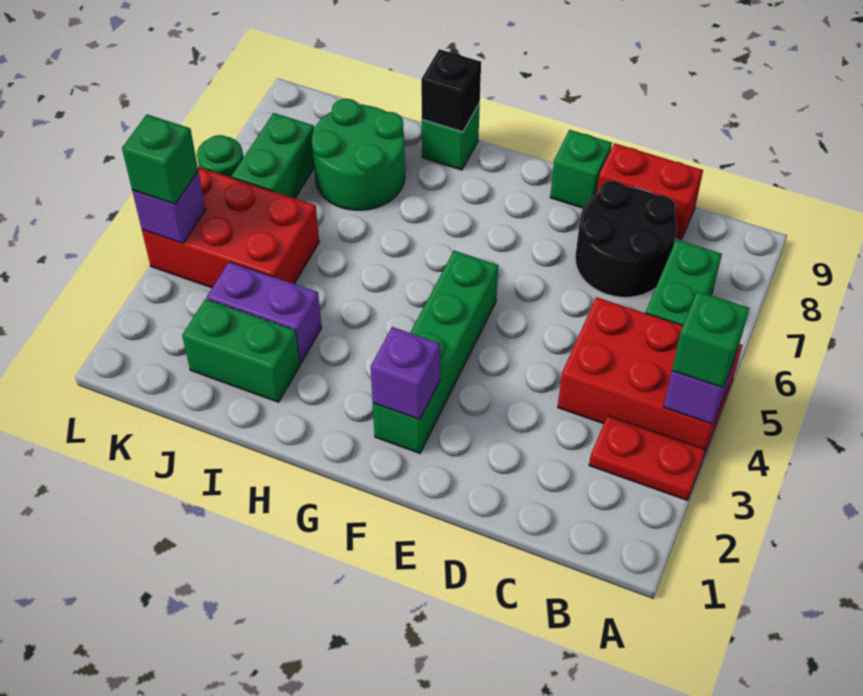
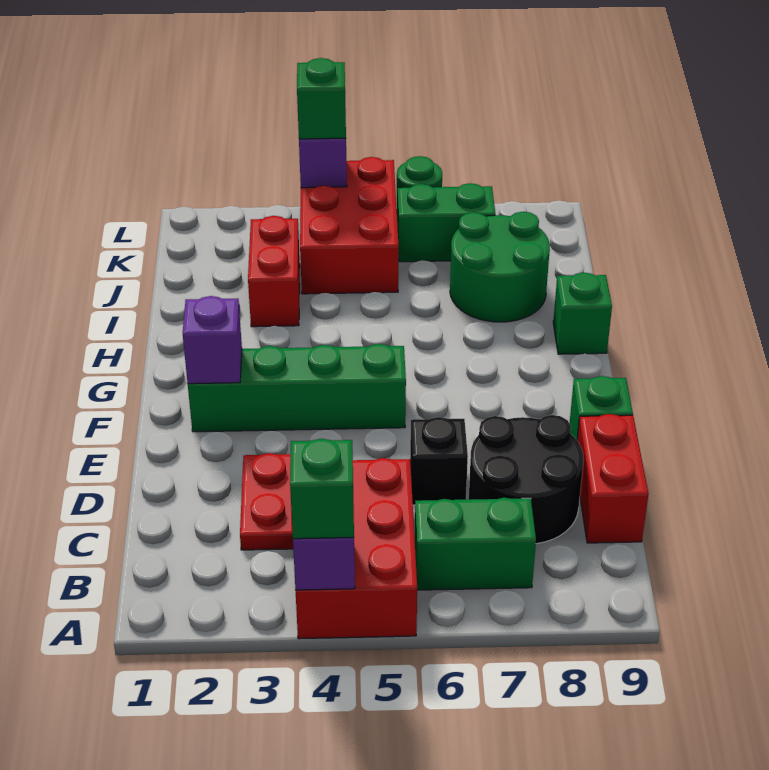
red 1x2 plate [589,416,706,500] -> red 1x2 plate moved to [240,453,293,550]
black 1x1 brick [421,49,481,132] -> black 1x1 brick moved to [410,417,468,505]
green 1x2 brick [182,299,300,402] -> none
purple 1x2 brick [207,262,322,363] -> red 1x2 brick [248,216,300,327]

